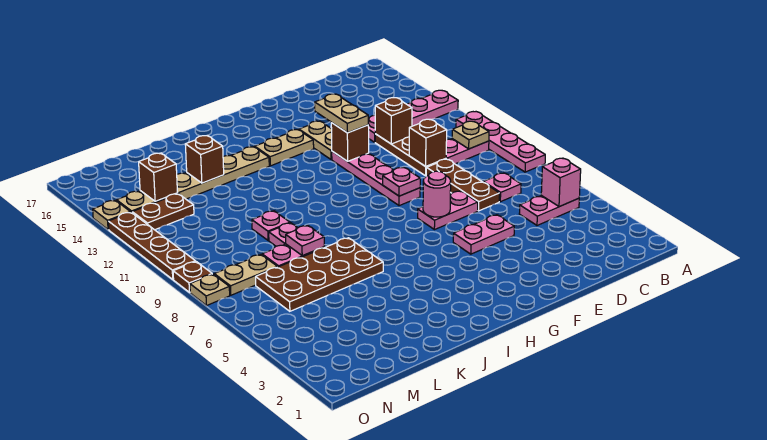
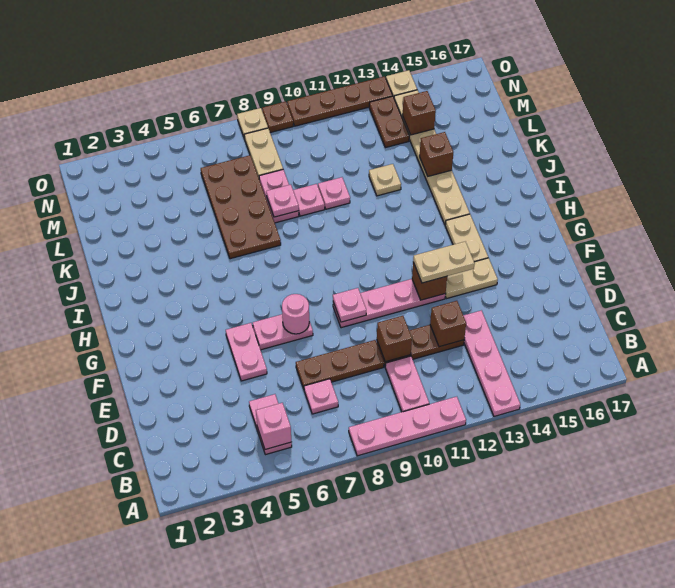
tan 1x1 plate [452,121,489,149] -> tan 1x1 plate moved to [369,164,401,196]
pink 1x2 plate [418,191,478,230] -> pink 1x2 plate turned to [253,314,313,350]

